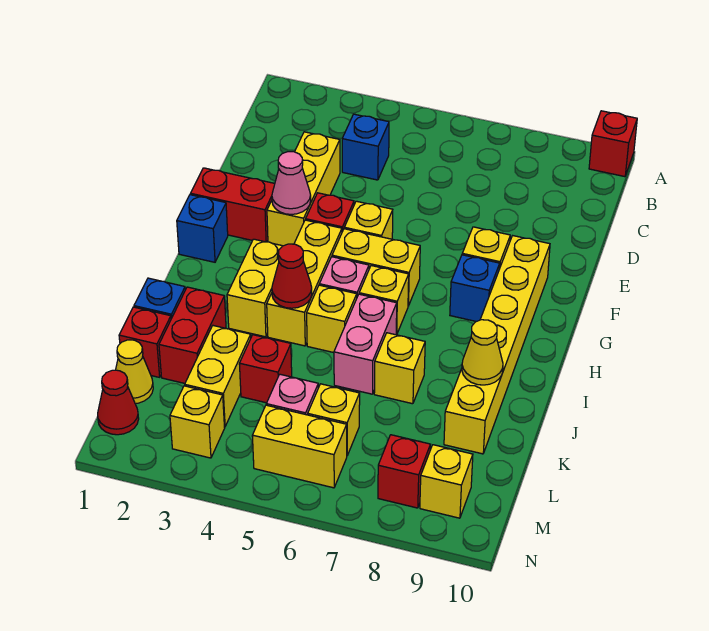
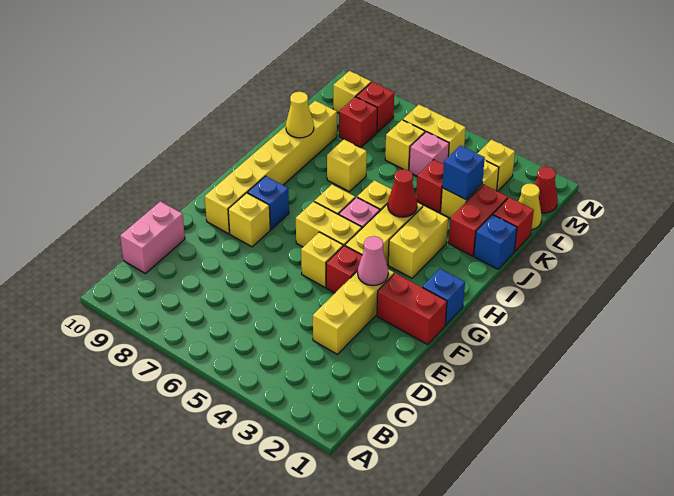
red 1x1 brick [589,111,637,177] -> red 1x1 brick moved to [339,97,377,148]
blue 1x1 brick [342,114,389,180] -> blue 1x1 brick moved to [442,145,485,200]
pink 1x2 brick [334,294,397,394] -> pink 1x2 brick moved to [120,201,185,274]

